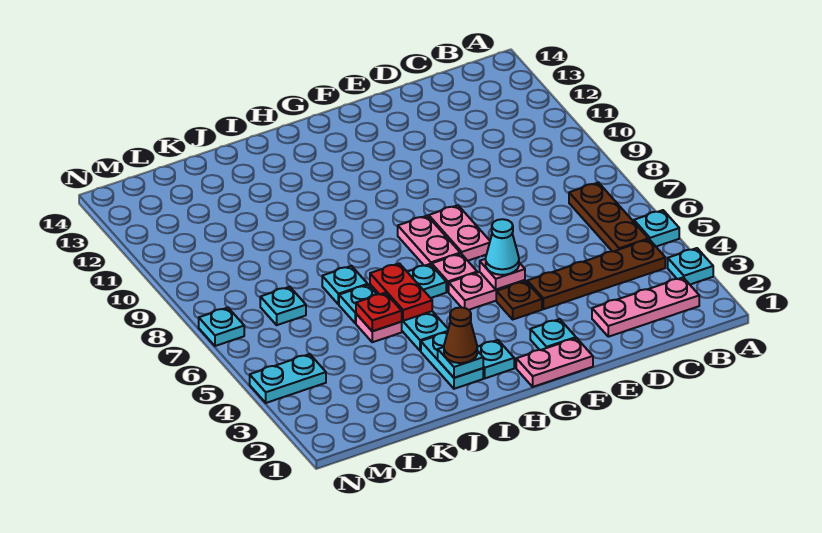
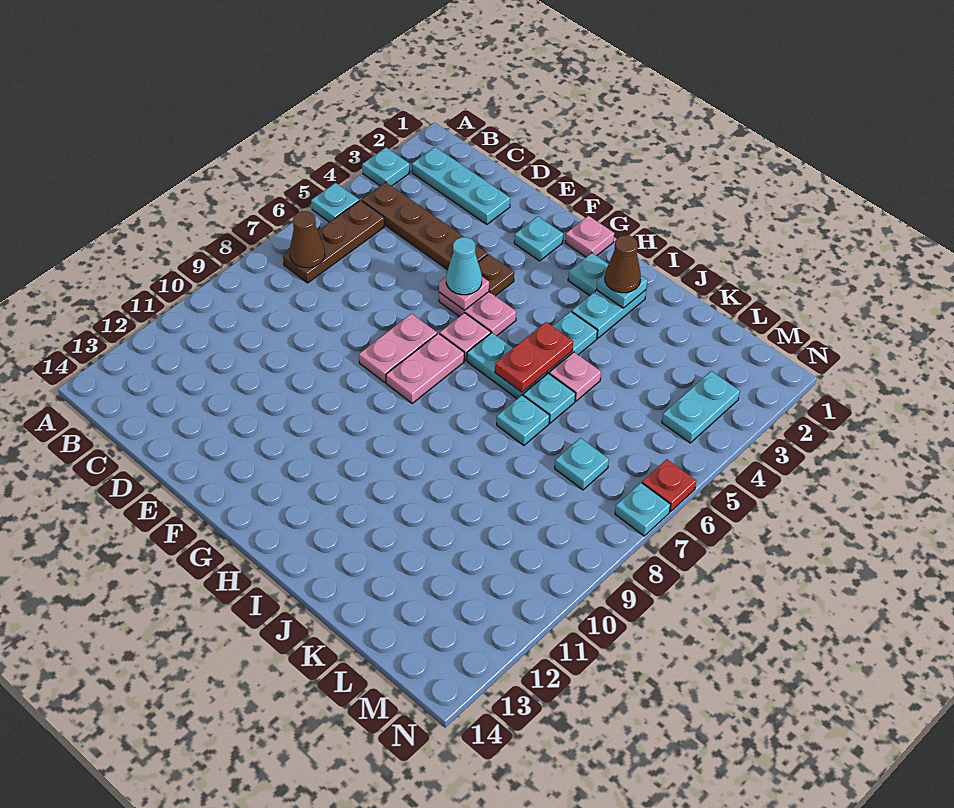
pink 1x3 plate [592,278,699,337] -> cyan 1x3 plate [412,147,510,224]
none -> brown 1x1 cone [290,211,325,268]
pink 1x2 plate [516,338,593,387] -> pink 1x1 plate [565,216,614,257]
red 1x1 plate [356,293,402,331] -> red 1x1 plate moved to [642,459,696,512]
cyan 1x2 plate [250,354,326,403] -> cyan 1x2 plate turned to [662,371,740,443]

